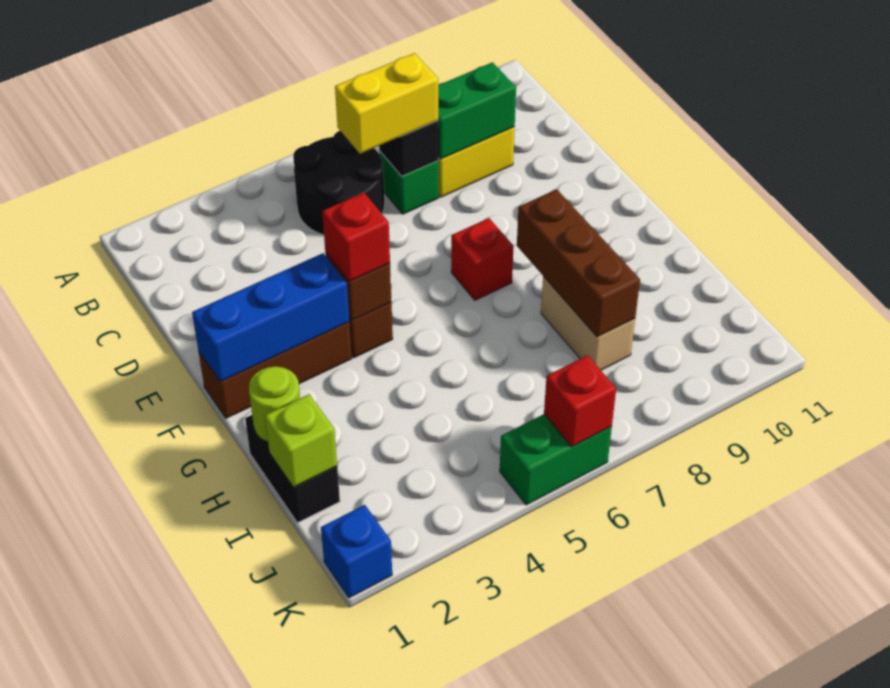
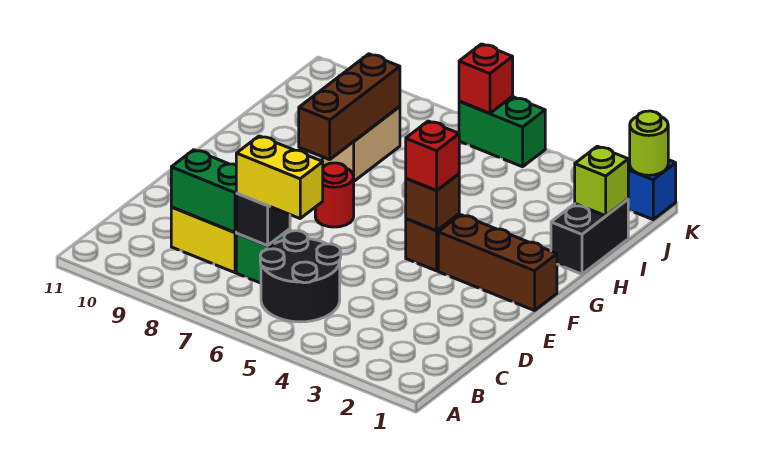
blue 1x3 brick [192,253,349,382] -> none
red 1x1 brick [451,218,514,300] -> red 1x1 round brick [315,163,354,227]
lime 1x1 round brick [249,367,300,442] -> lime 1x1 round brick moved to [630,111,668,175]

